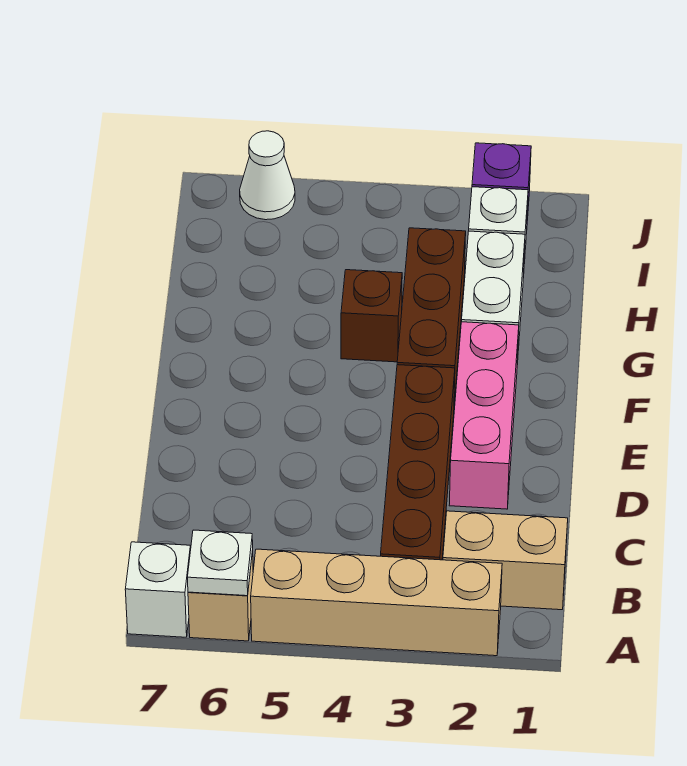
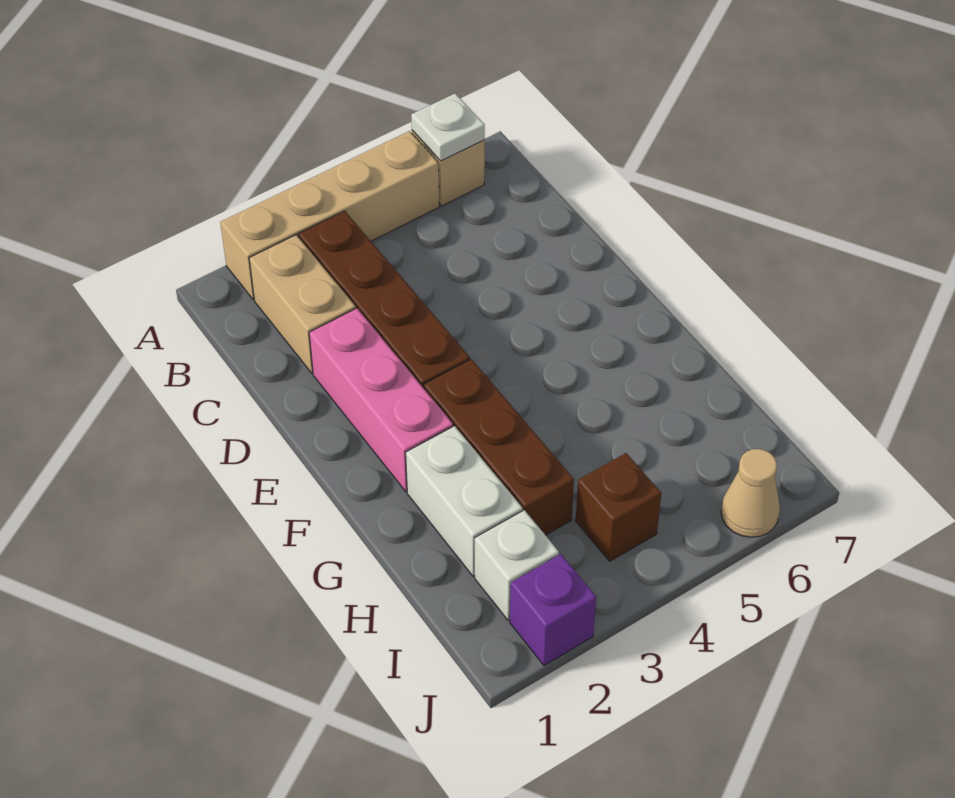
white 1x1 brick [125,542,191,637] -> none
tan 1x2 brick [443,511,568,610] -> tan 1x2 brick turned to [249,235,356,373]
brown 1x1 brick [341,270,402,362] -> brown 1x1 brick moved to [576,453,661,561]
white 1x1 cone [240,131,295,220] -> tan 1x1 cone [721,449,780,537]

